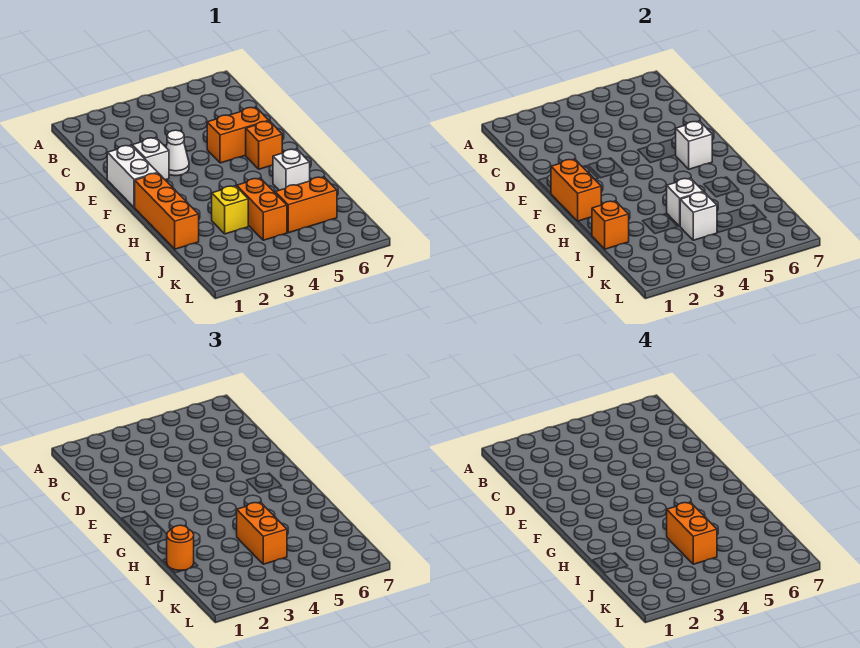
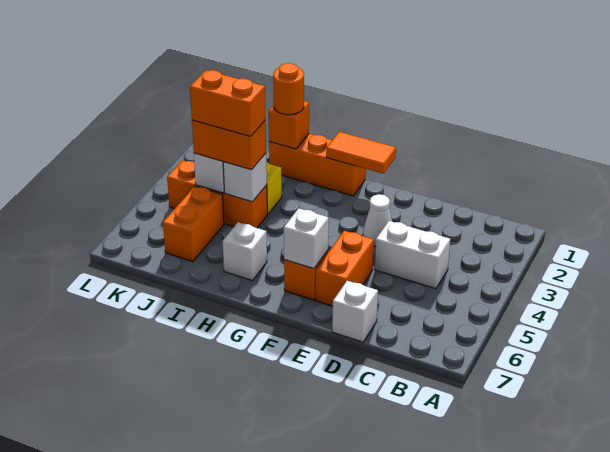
white 1x2 brick [107,145,158,207] -> white 1x2 brick moved to [375,221,450,289]
white 1x1 brick [132,138,169,180] -> white 1x1 brick moved to [332,281,378,342]
orange 1x2 brick [551,159,601,221] -> orange 1x2 tile [326,132,396,174]
orange 1x2 brick [236,178,287,240] -> orange 1x3 brick [167,160,267,228]

